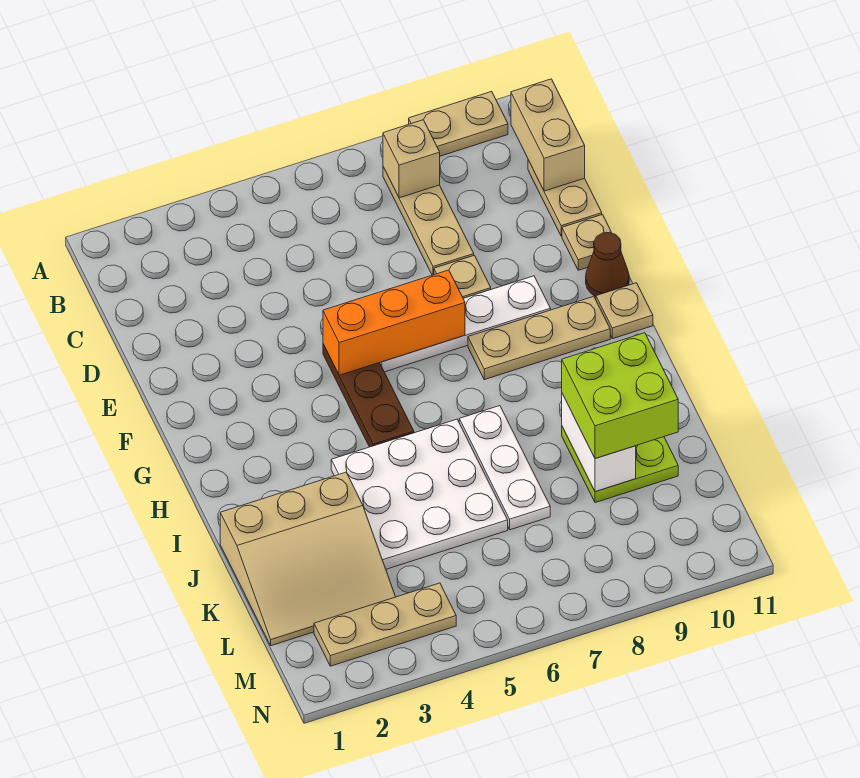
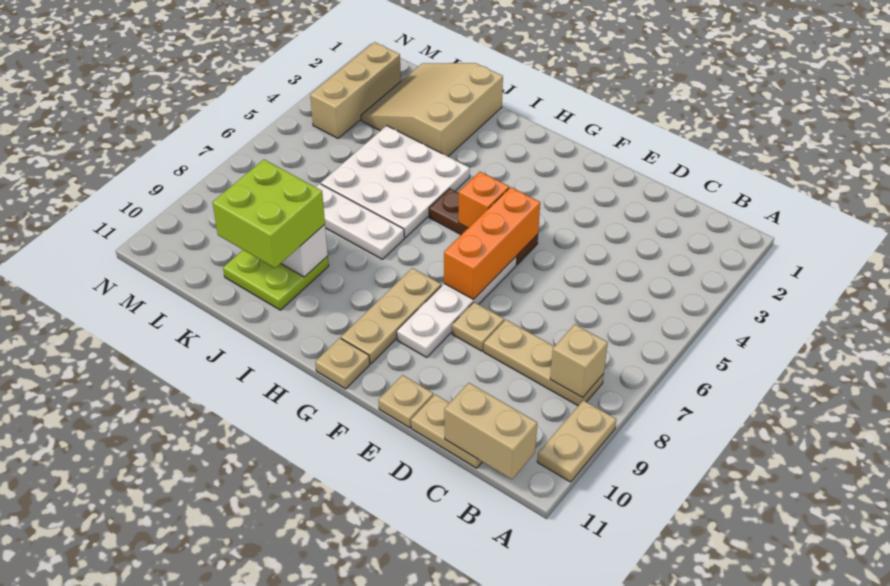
brown 1x1 cone [586,232,629,297] -> none
none -> orange 1x1 brick [459,172,509,228]
tan 1x3 plate [314,583,456,666] -> tan 1x3 brick [310,42,401,138]

